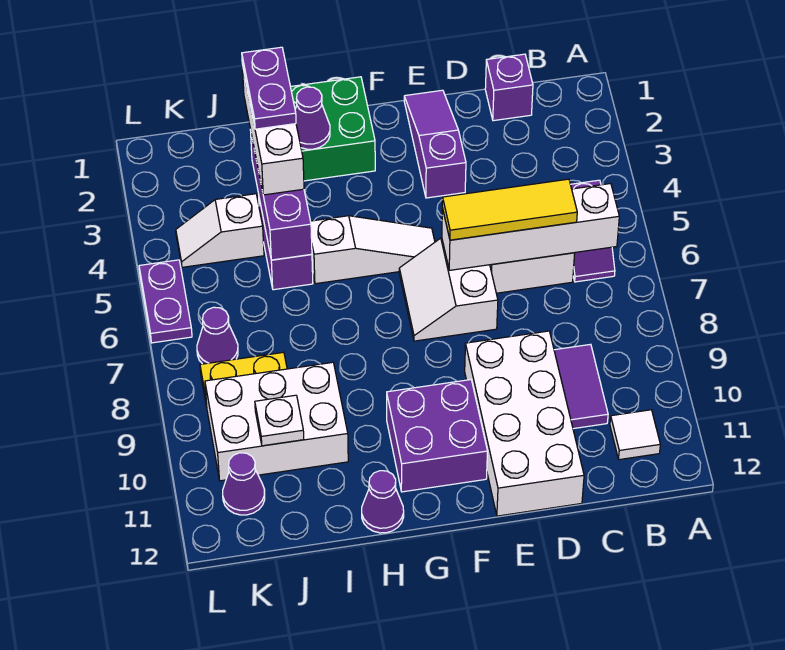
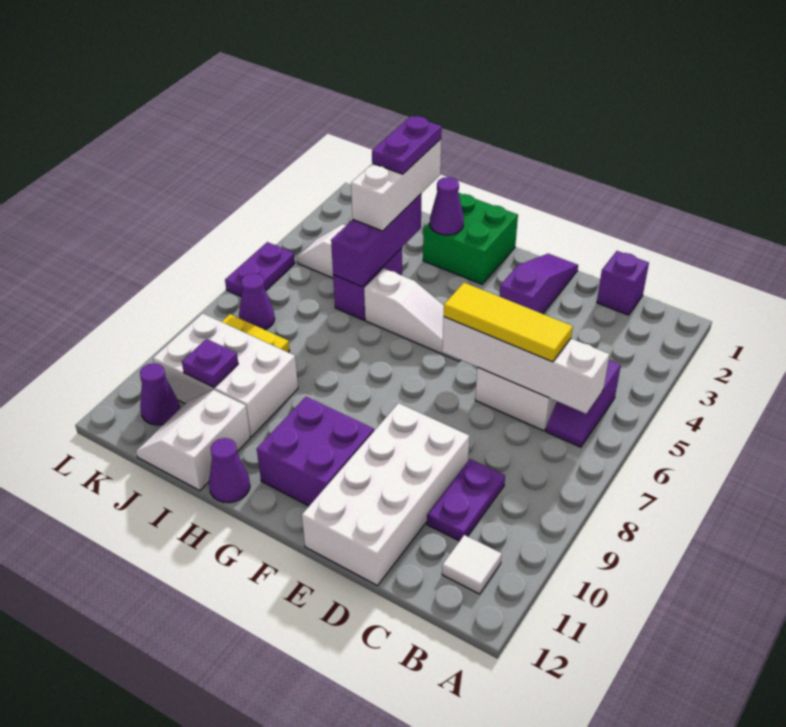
purple 1x2 tile [554,344,608,429] -> purple 1x2 plate [427,459,505,541]
white 2x2 slope [399,238,498,341] -> white 2x2 slope moved to [136,390,250,491]
white 1x1 plate [255,395,304,446] -> purple 1x1 plate [182,339,238,387]

